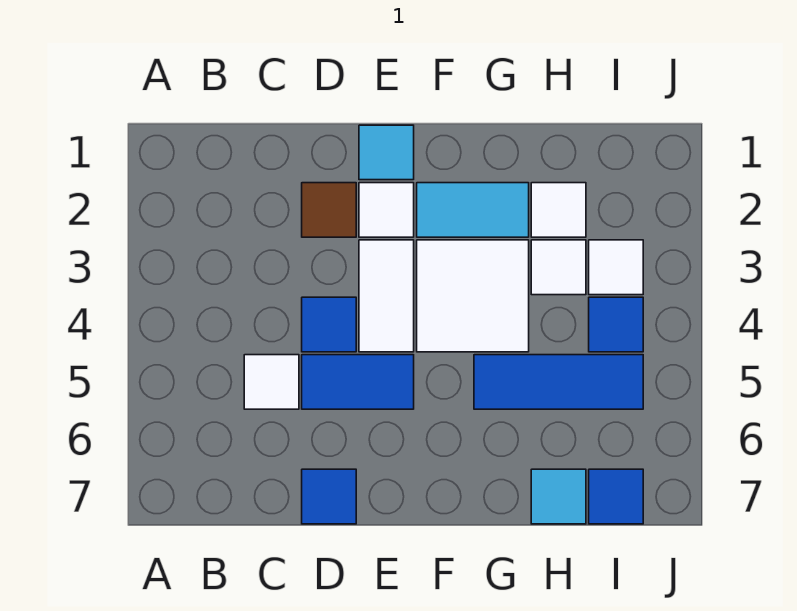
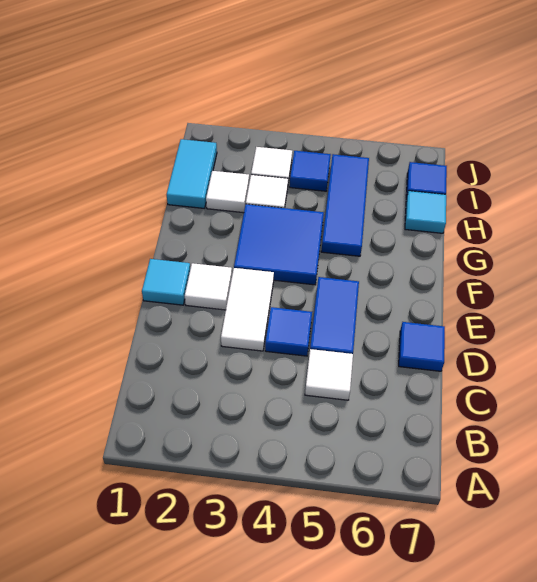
brown 1x1 tile [302,183,356,237] -> none
white 1x2 tile [359,240,414,352] -> white 1x2 tile turned to [221,268,274,351]
cyan 1x2 tile [417,183,529,237] -> cyan 1x2 tile moved to [167,139,217,208]
white 2x2 tile [417,240,529,352] -> blue 2x2 tile [234,204,324,285]

